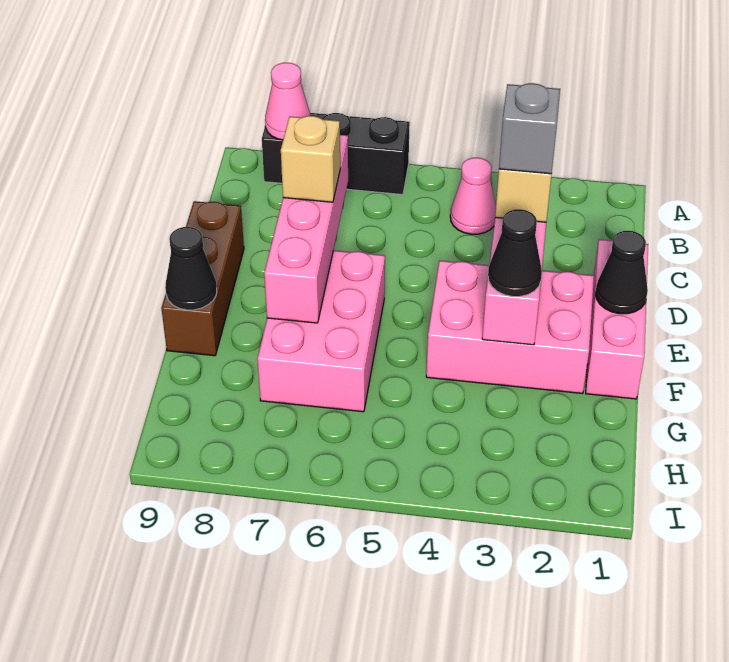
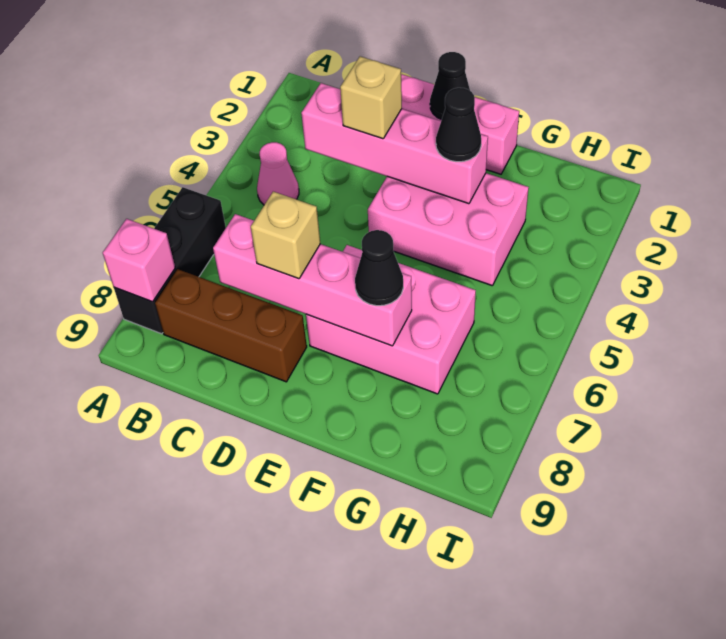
pink 1x1 cone [265,63,311,140] -> pink 1x1 brick [103,219,175,302]
grey 1x1 brick [499,83,560,174] -> none
brown 1x3 brick [161,201,244,356] -> brown 1x3 brick moved to [155,269,307,382]
pink 2x3 brick [426,261,594,393] -> pink 2x3 brick turned to [368,173,529,286]
black 1x1 cone [165,227,217,310] -> black 1x1 cone moved to [355,230,403,306]

